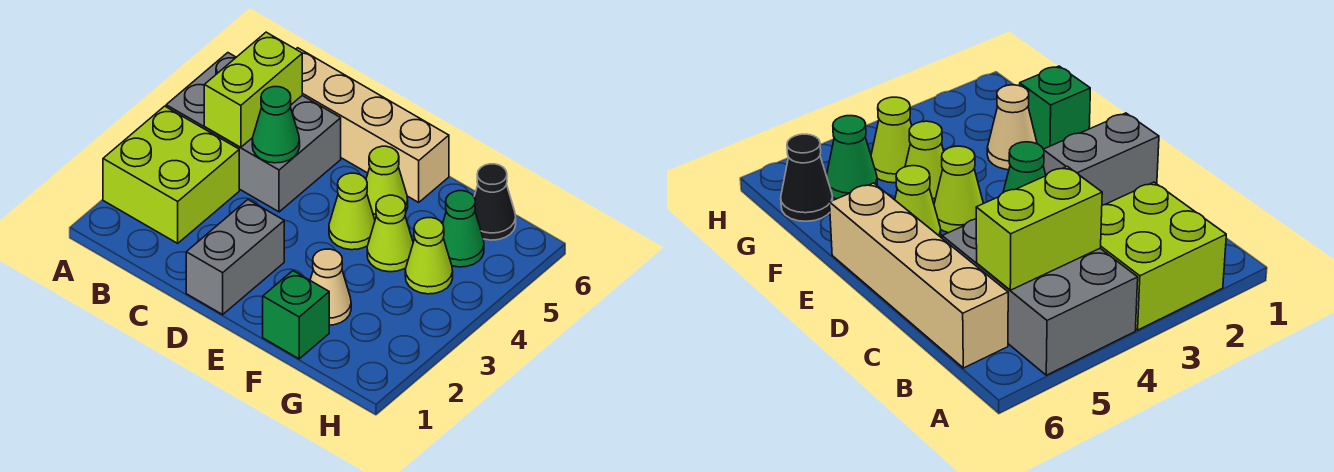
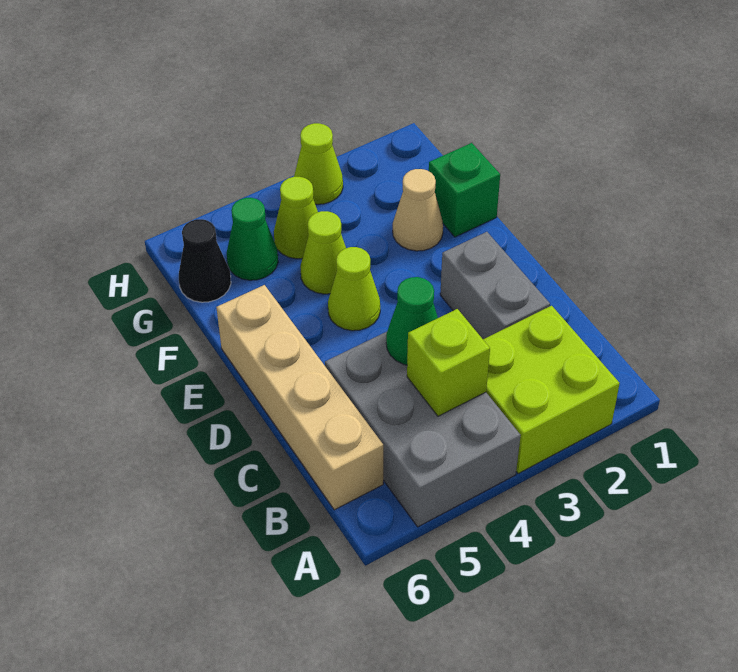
lime 1x2 brick [204,32,302,147] -> lime 1x1 brick [407,309,490,416]
grey 1x2 brick [186,200,284,315] -> grey 1x2 brick turned to [440,232,550,339]
lime 1x1 cone [366,146,408,219] -> lime 1x1 cone moved to [294,123,343,204]

